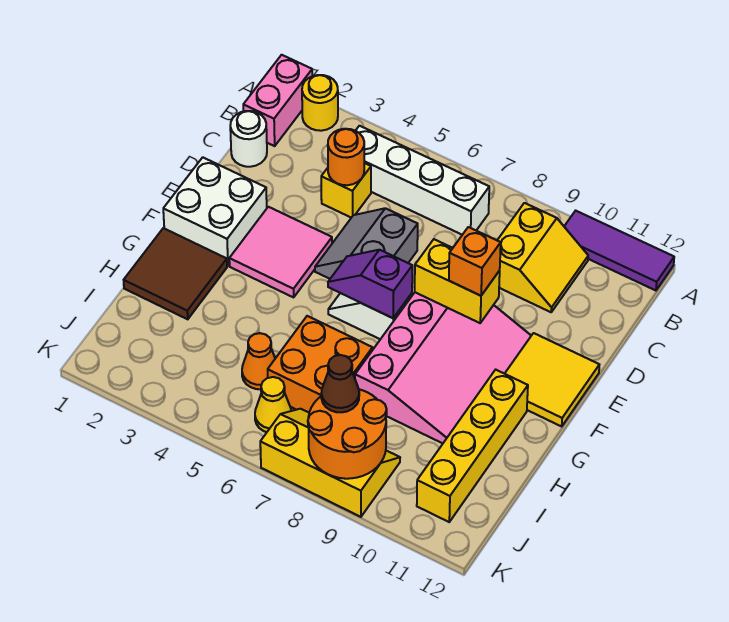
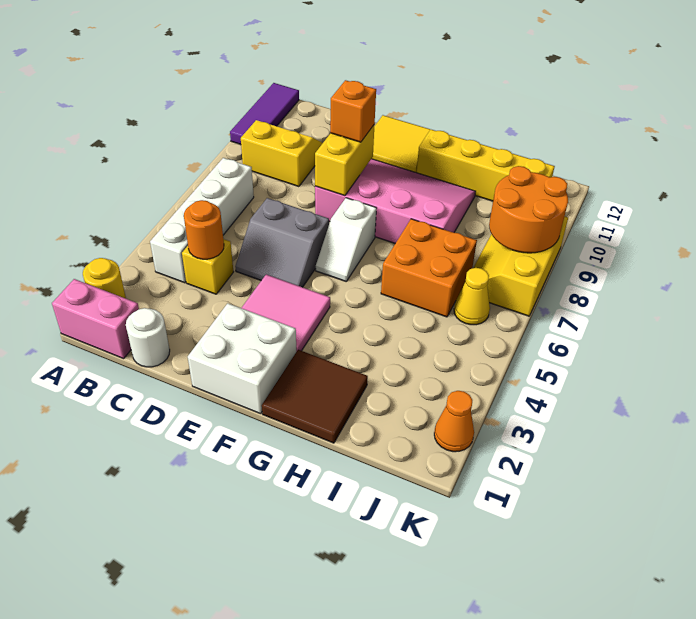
purple 1x2 slope [328,250,412,318] -> none
orange 1x1 cone [242,333,275,389] -> orange 1x1 cone moved to [434,391,474,452]
brown 1x1 cone [321,355,359,412] -> none

